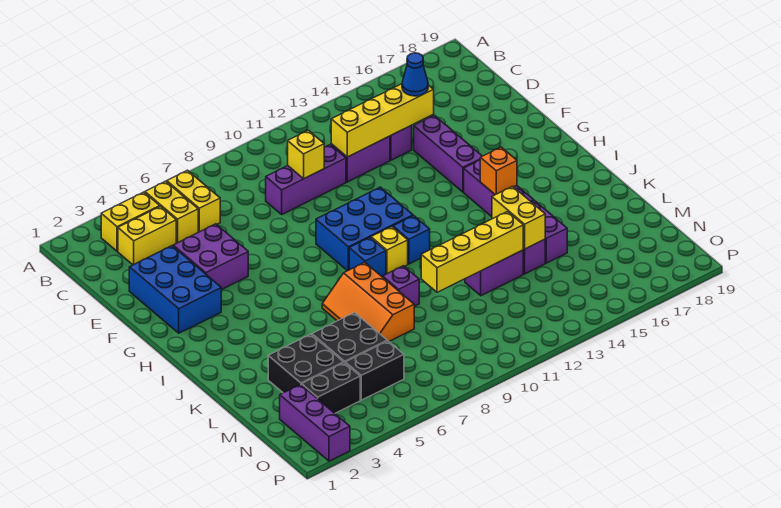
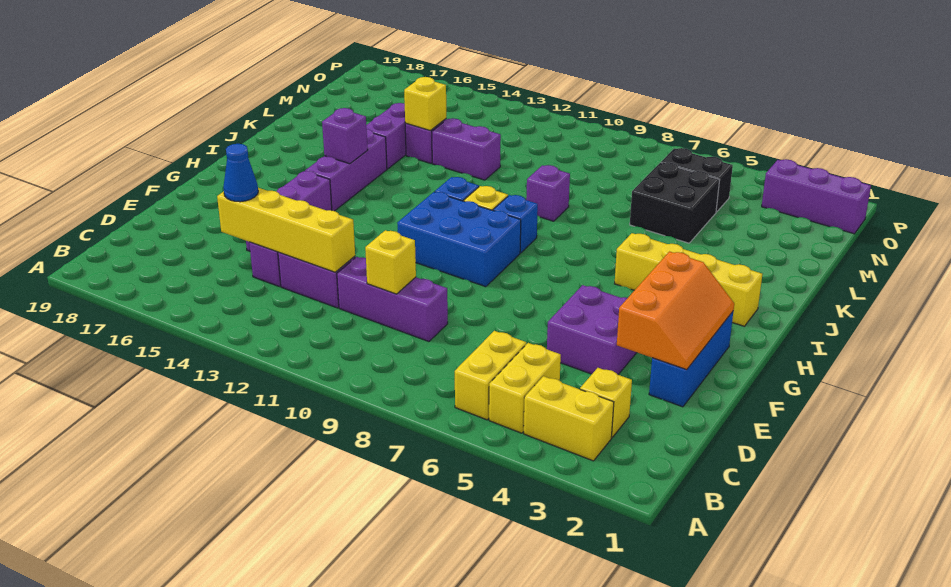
yellow 1x2 brick [118,206,176,265] -> yellow 1x1 brick [580,368,632,438]
blue 2x3 brick [129,246,221,333] -> blue 1x3 brick [649,312,733,407]
orange 1x1 brick [480,147,517,195] -> purple 1x1 brick [322,108,368,164]
orange 2x3 slope [322,262,414,341] -> orange 2x3 slope moved to [617,252,734,370]
yellow 1x2 brick [492,186,545,249] -> yellow 1x1 brick [404,77,446,131]
black 2x2 brick [268,334,344,393] -> none
yellow 1x4 brick [421,212,523,292] -> yellow 1x4 brick moved to [615,233,762,326]
purple 1x3 brick [280,385,350,461] -> purple 1x3 brick turned to [762,159,871,234]
black 1x2 brick [302,363,360,413] -> none

